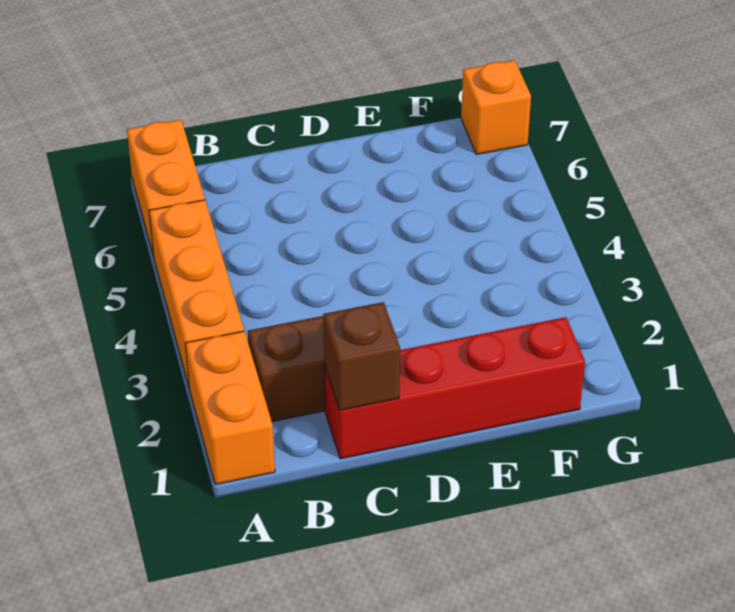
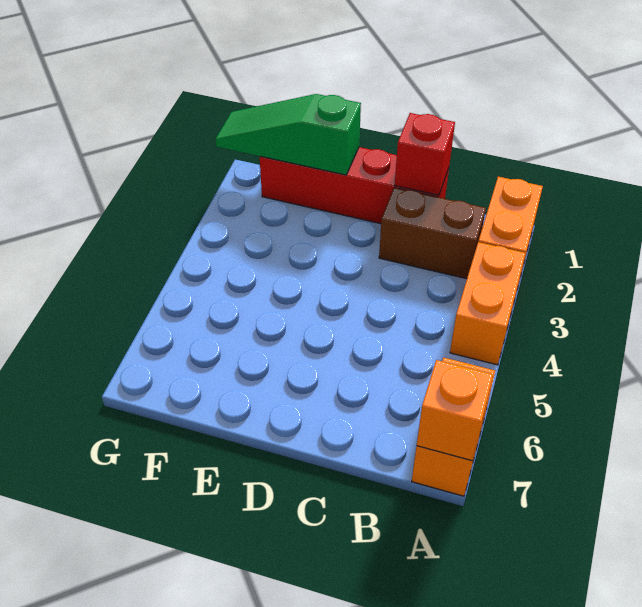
orange 1x3 brick [149,200,244,388] -> orange 1x2 brick [450,242,526,365]
brown 1x1 brick [323,302,400,410] -> red 1x1 brick [395,113,455,195]
none -> green 1x3 slope [215,94,361,175]
orange 1x1 brick [461,60,531,154] -> orange 1x1 brick moved to [417,360,493,461]

